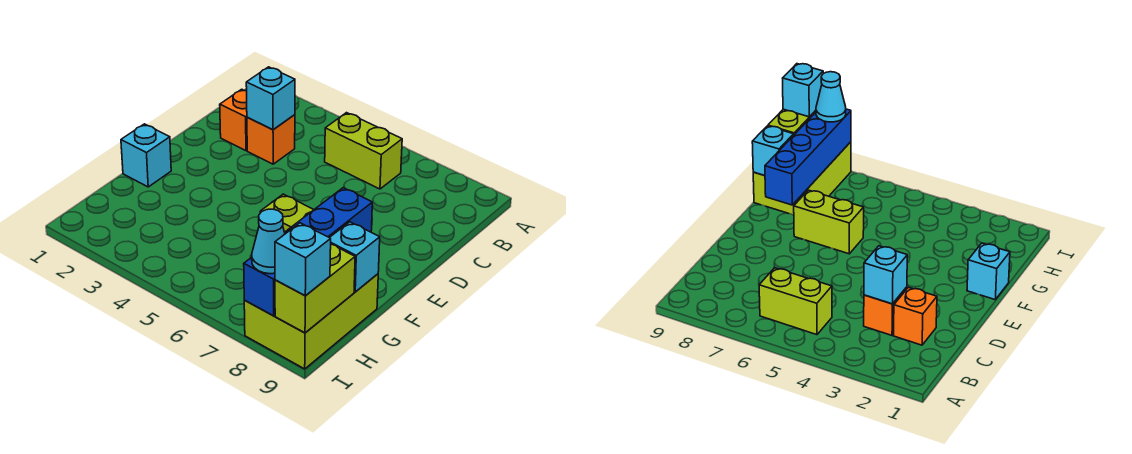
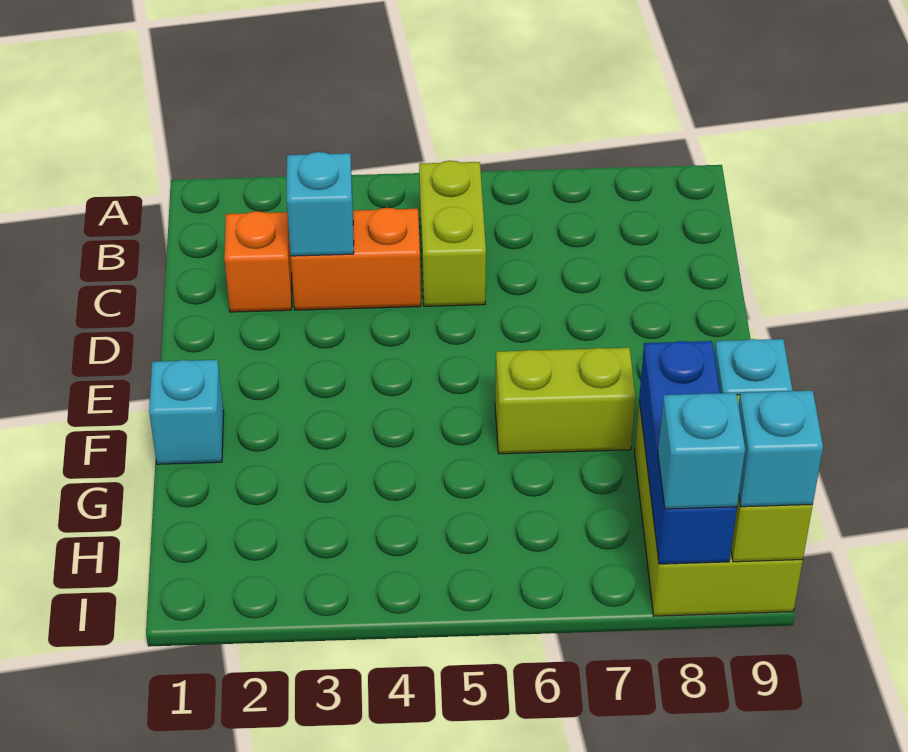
lime 1x2 brick [325,113,402,189] -> lime 1x2 brick turned to [419,161,486,306]
orange 1x1 brick [247,115,295,164] -> orange 1x2 brick [291,208,421,310]
blue 1x4 brick [244,188,372,316] -> blue 1x3 brick [639,341,737,564]
cyan 1x1 cone [252,209,285,274] -> cyan 1x1 brick [658,393,745,509]

